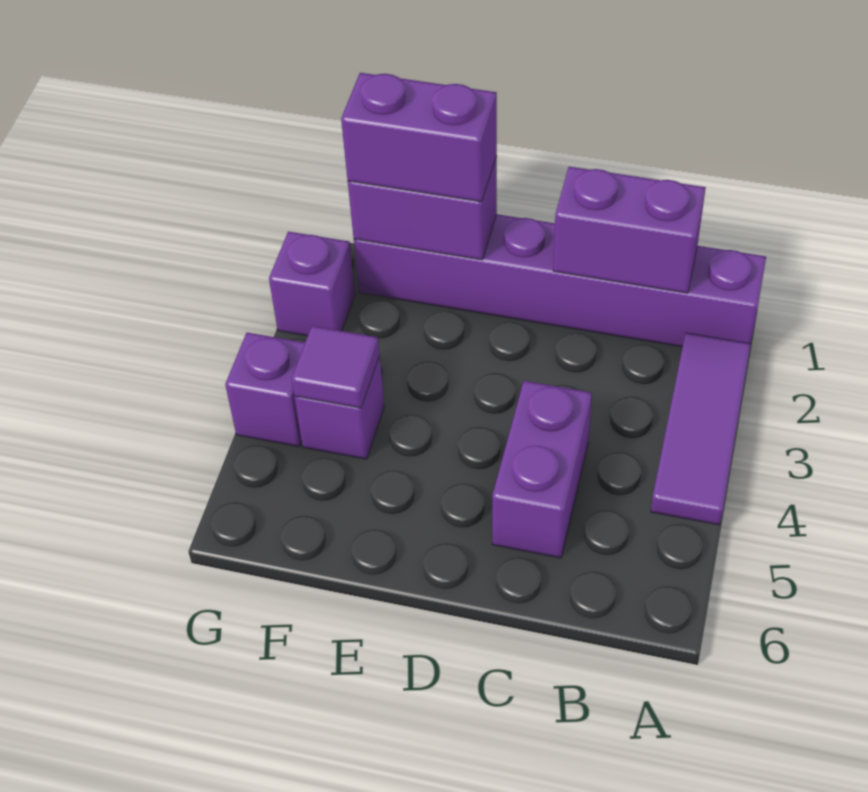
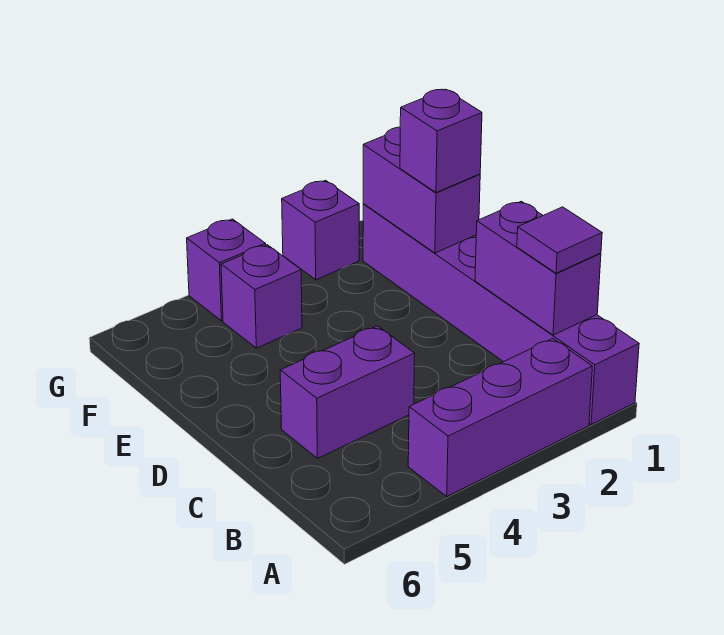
purple 1x3 tile [651,333,751,525] -> purple 1x3 brick [408,339,592,496]
purple 1x2 brick [341,73,497,202] -> purple 1x1 brick [400,89,482,193]
purple 1x1 tile [292,326,379,408] -> purple 1x1 tile moved to [517,207,602,273]

